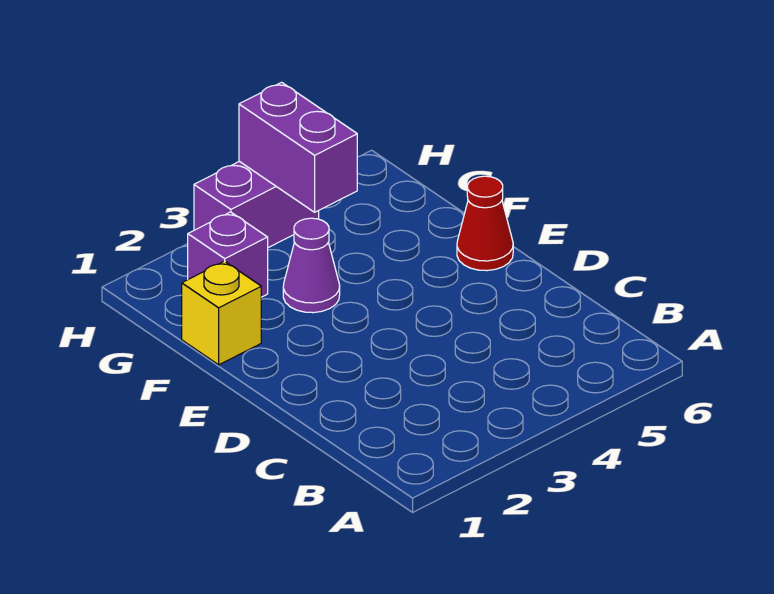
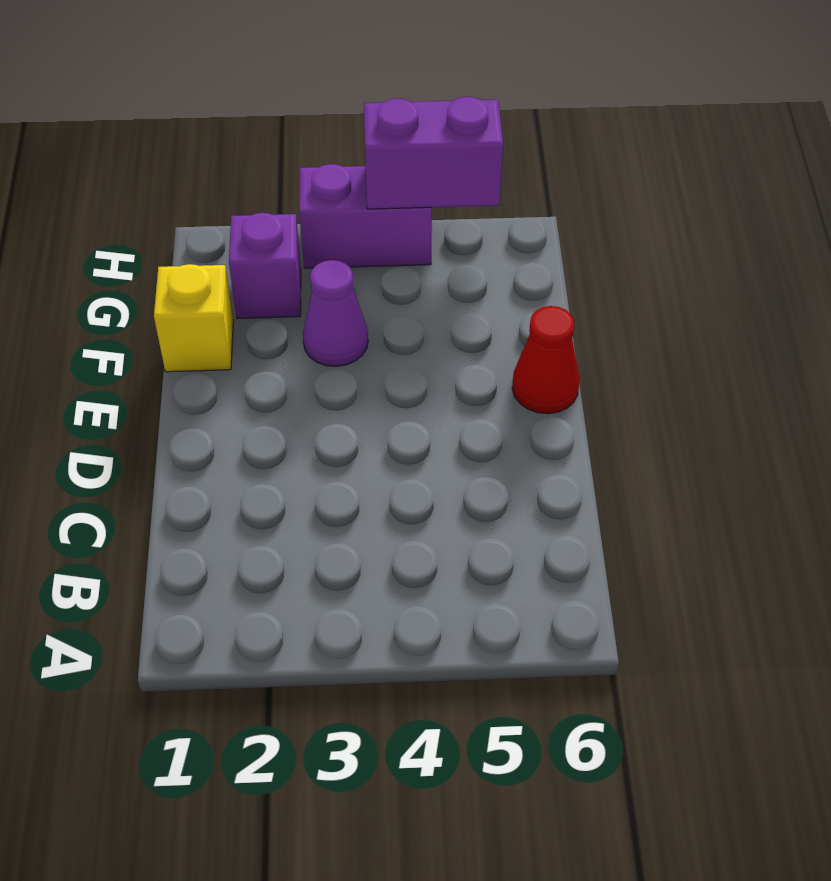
purple 1x2 brick [239,82,357,212] -> purple 1x2 brick turned to [364,97,503,209]

